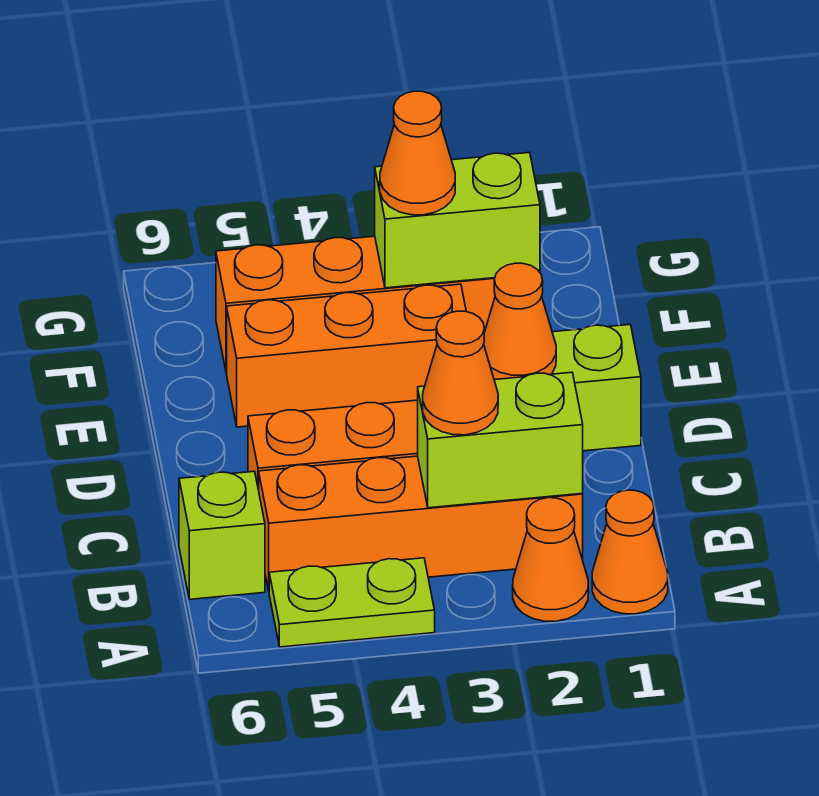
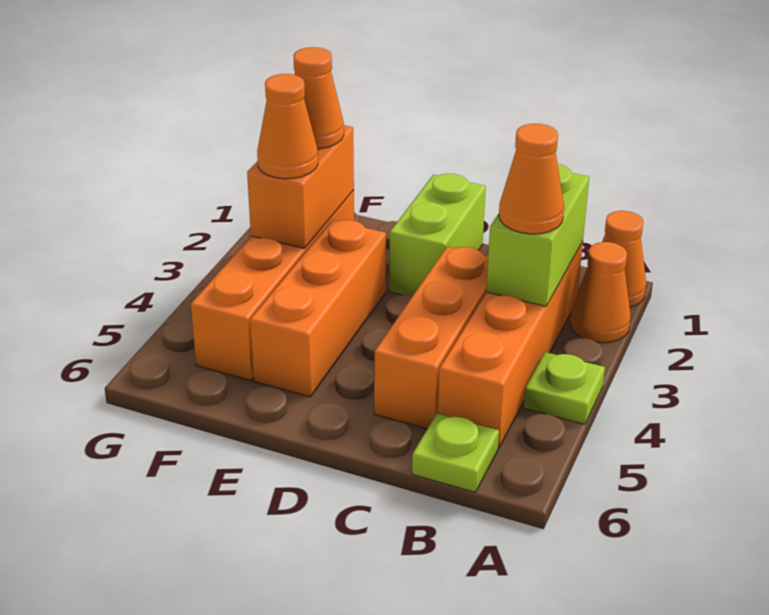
lime 1x2 plate [269,558,435,647] -> lime 1x1 plate [524,352,605,424]
lime 1x1 brick [179,471,265,599] -> lime 1x1 plate [412,414,499,492]
orange 1x1 cone [484,263,556,380] -> orange 1x1 cone moved to [293,47,344,149]
lime 1x2 brick [375,152,540,288] -> orange 1x2 brick [247,125,354,249]

